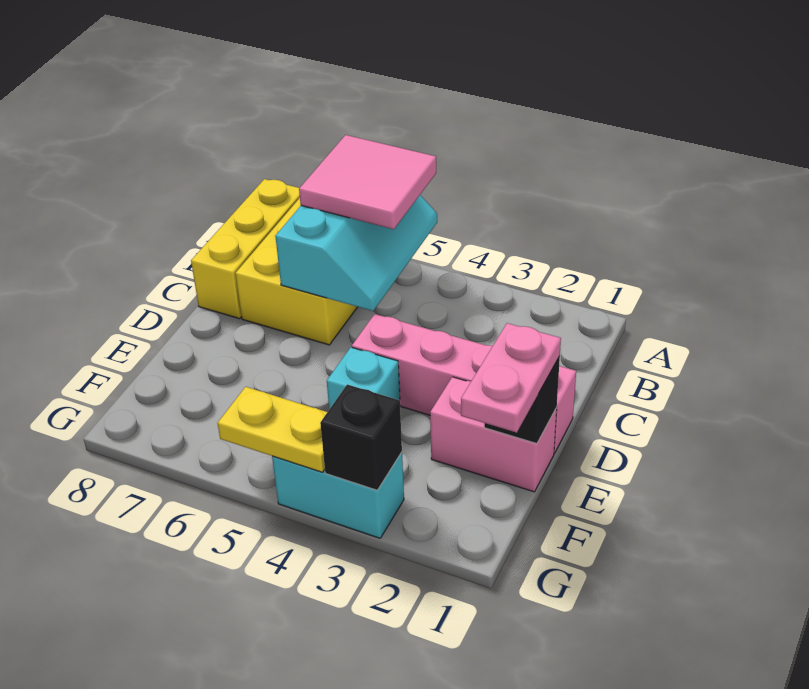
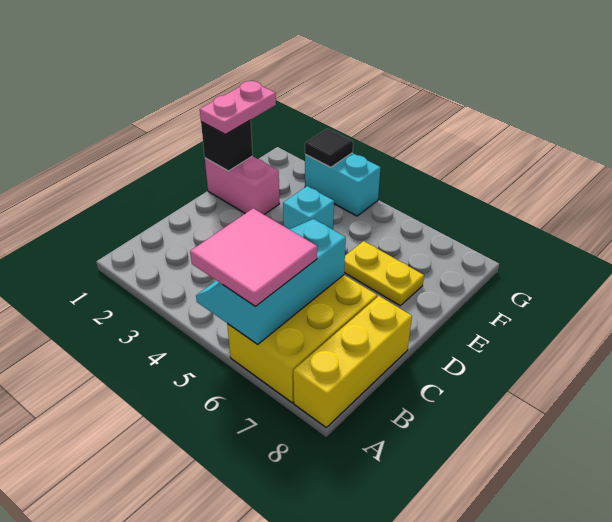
pink 1x4 brick [352,314,576,453] -> none
black 1x1 brick [320,384,402,490] -> black 1x1 tile [305,129,353,168]
yellow 1x2 plate [218,387,327,472] -> yellow 1x2 plate moved to [344,241,424,306]

